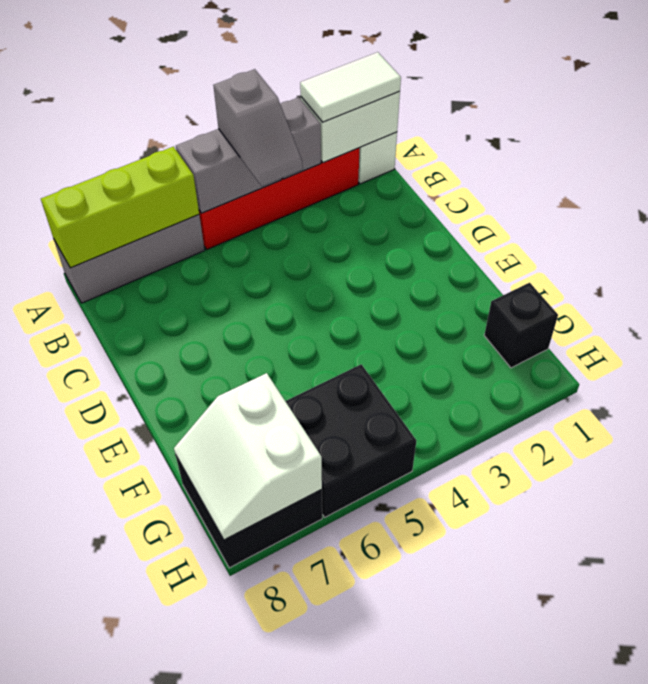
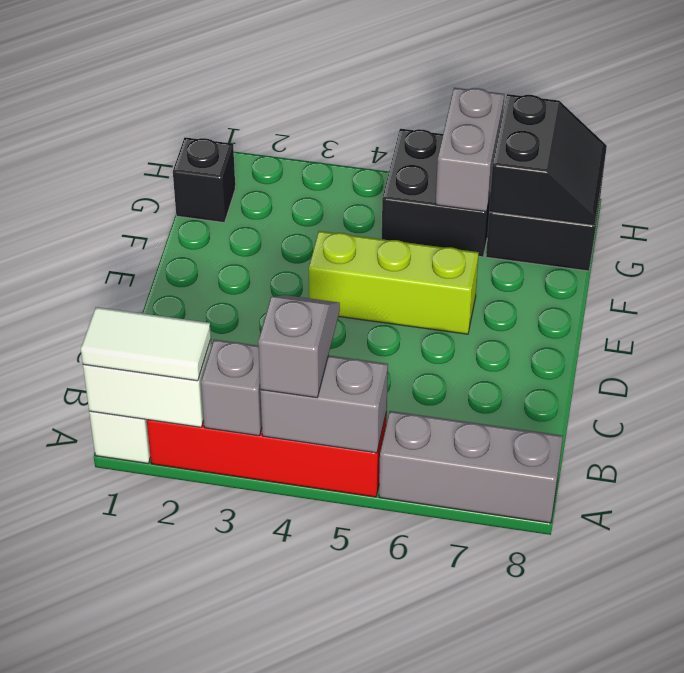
lime 1x3 brick [41,147,199,268] -> lime 1x3 brick moved to [309,231,479,334]
none -> grey 1x2 brick [436,88,504,212]
white 2x2 slope [174,373,322,540] -> black 2x2 slope [489,94,607,226]

